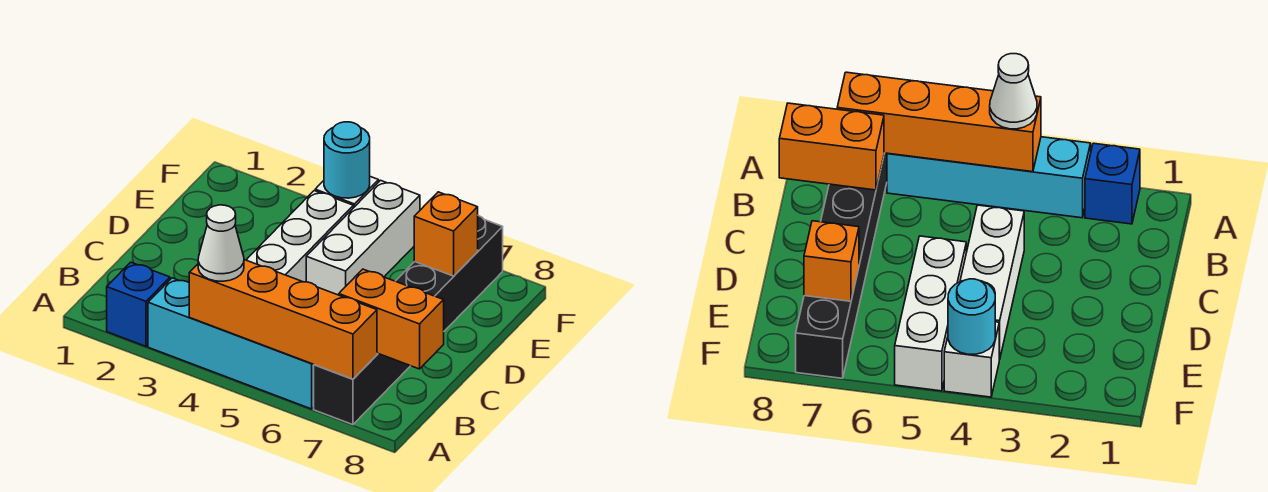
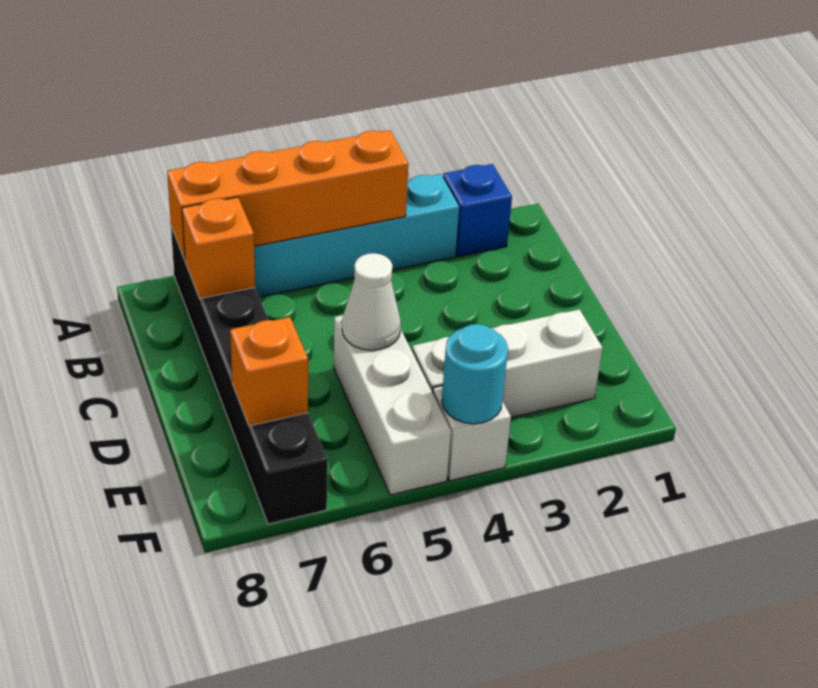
white 1x1 cone [198,205,244,281] -> white 1x1 cone moved to [342,253,401,350]
orange 1x2 brick [339,269,444,369] -> orange 1x1 brick [182,197,255,299]
white 1x3 brick [247,191,353,282] -> white 1x3 brick turned to [412,309,603,418]

